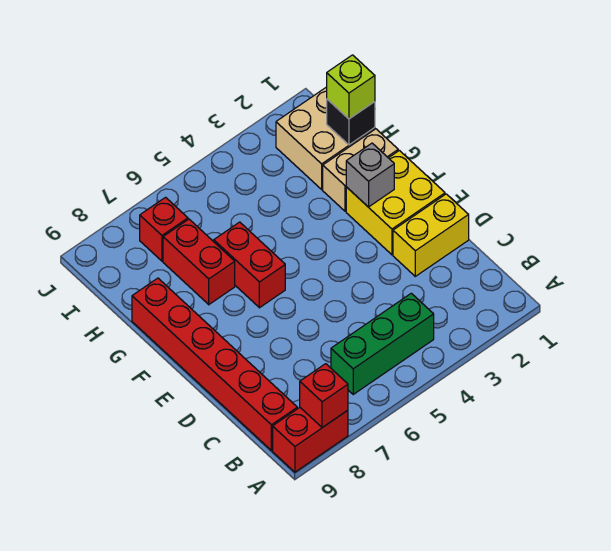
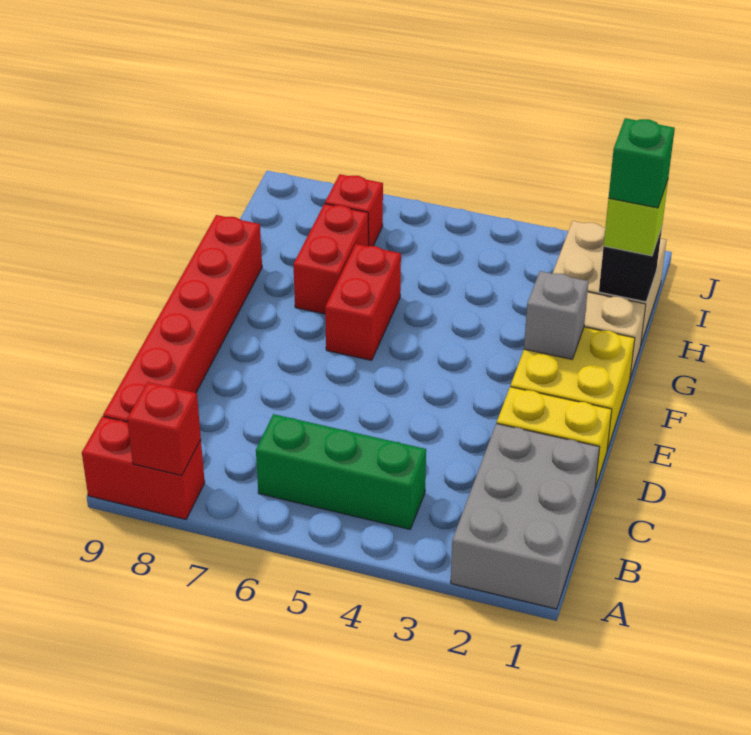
none -> grey 2x3 brick [451,424,600,609]
none -> green 1x1 brick [609,118,675,208]

